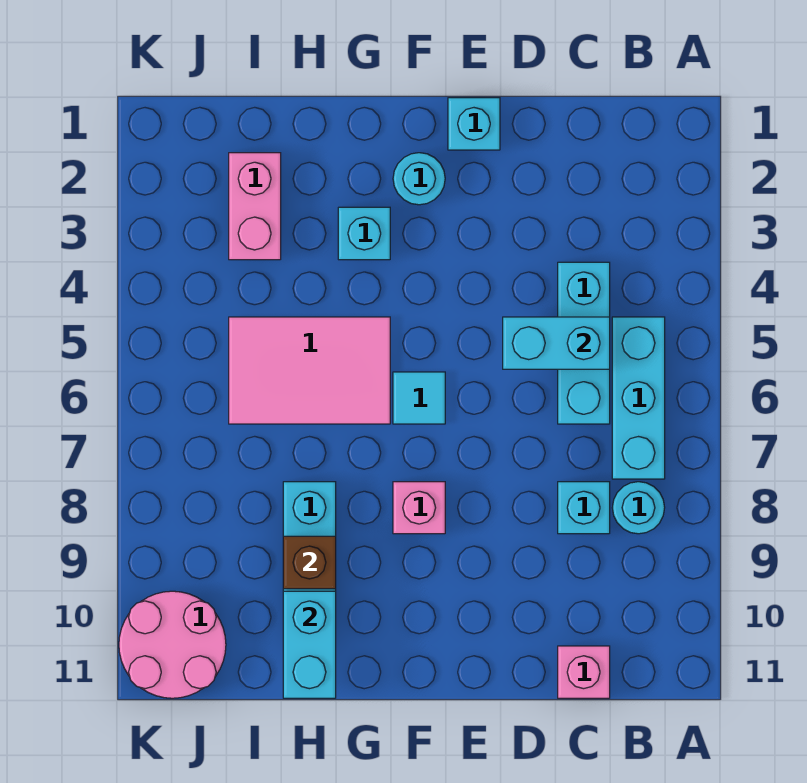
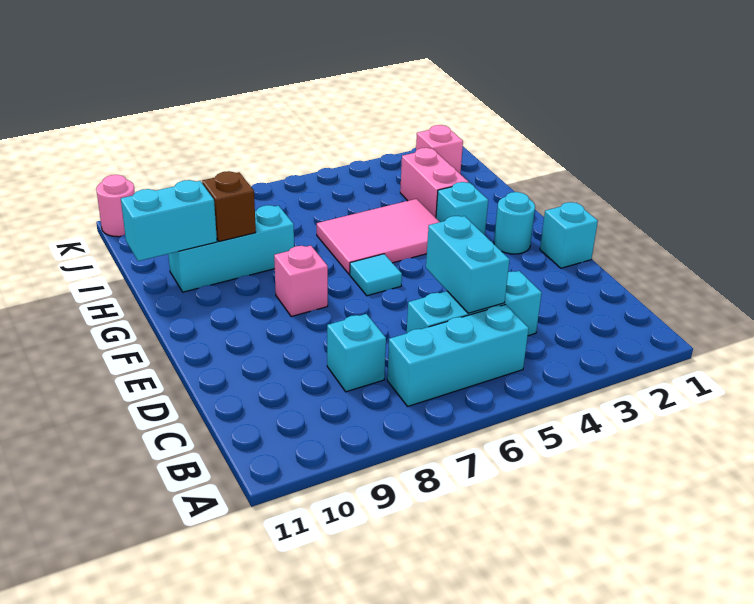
cyan 1x1 round brick [612,482,665,534] -> none
pink 1x1 brick [558,646,610,698] -> pink 1x1 brick moved to [416,125,463,174]
pink 2x3 tile [229,317,390,424] -> pink 2x3 tile turned to [317,199,439,274]
pink 1x2 brick [229,153,281,260] -> pink 1x2 brick turned to [400,148,468,218]
pink 2x2 round brick [119,591,226,698] -> pink 1x1 round brick [96,175,135,237]

